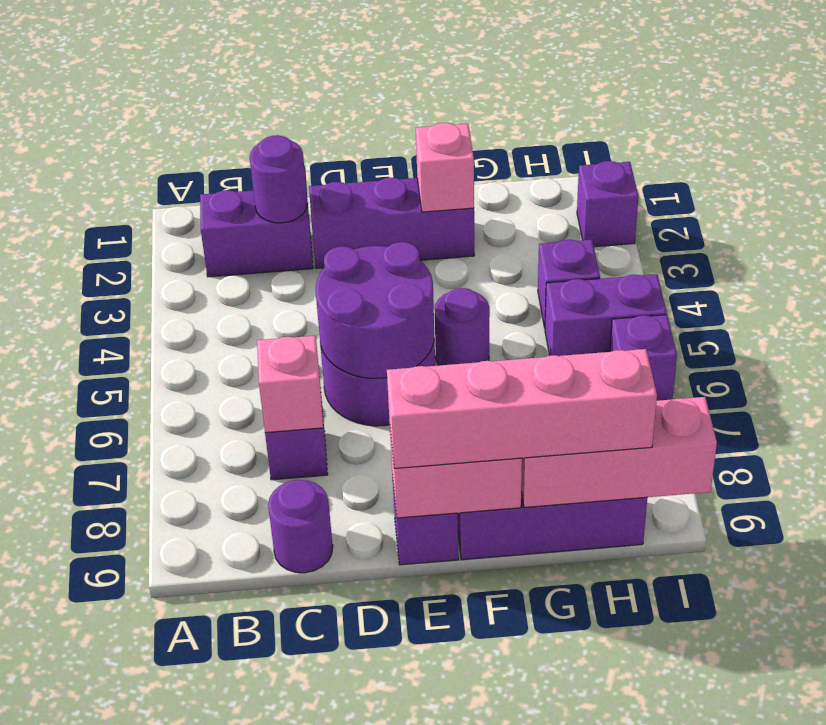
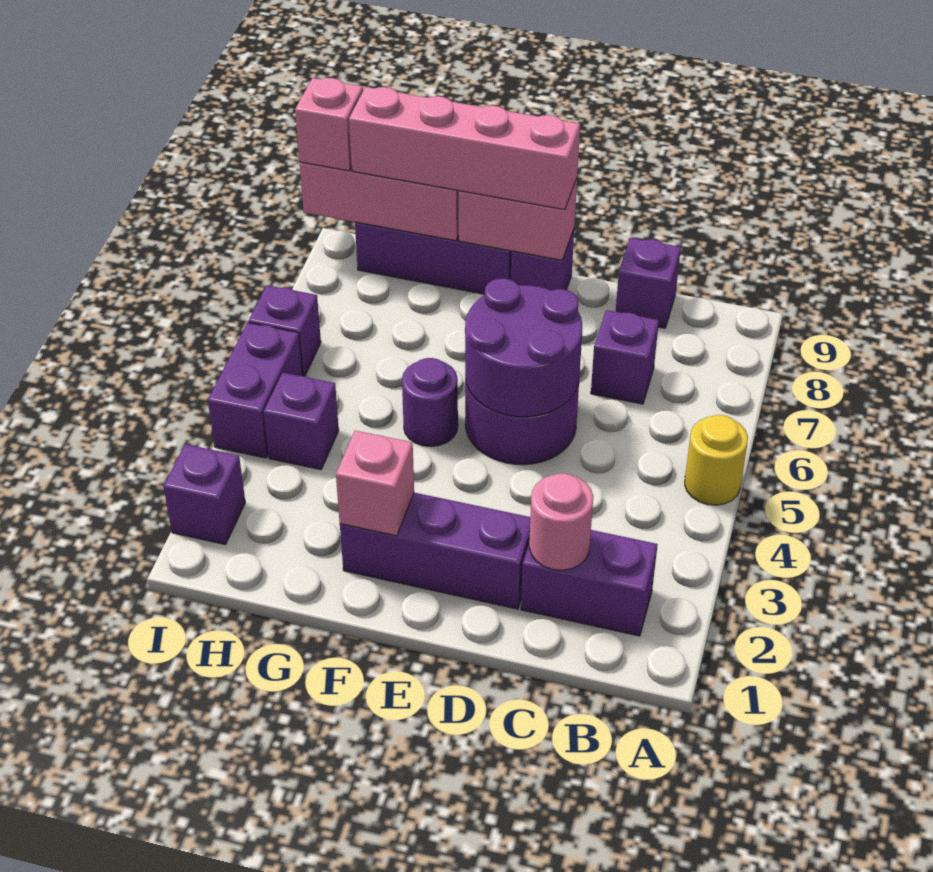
none -> yellow 1x1 round brick [685,415,748,505]
purple 1x1 round brick [250,135,308,223] -> pink 1x1 round brick [529,473,593,570]
pink 1x1 brick [257,336,323,433] -> pink 1x1 brick moved to [295,78,363,171]
purple 1x1 round brick [268,480,333,573] -> purple 1x1 brick [616,238,681,328]
purple 1x2 brick [545,274,667,356] -> purple 1x2 brick turned to [208,323,303,458]

